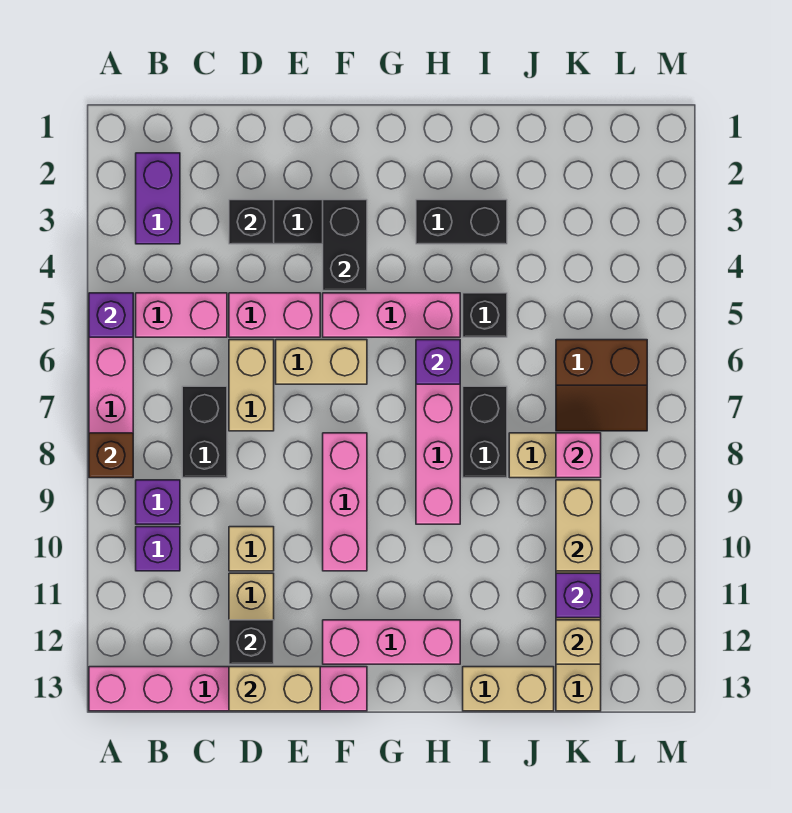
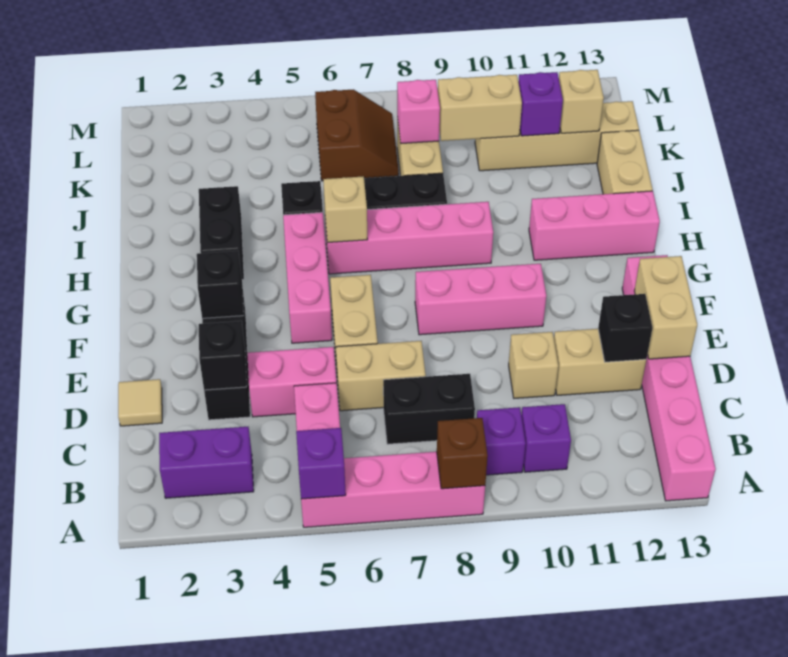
none -> tan 1x1 tile [118,379,162,426]
pink 1x2 brick [229,293,320,337] -> pink 1x2 brick turned to [247,347,336,417]
black 1x2 brick [323,200,367,291] -> black 1x1 brick [197,251,244,318]
pink 1x3 brick [323,620,460,664] -> pink 1x3 brick turned to [529,191,660,260]
purple 1x1 brick [416,340,460,384] -> tan 1x1 brick [323,176,368,243]

